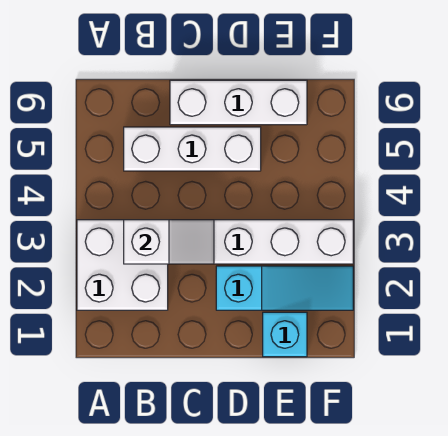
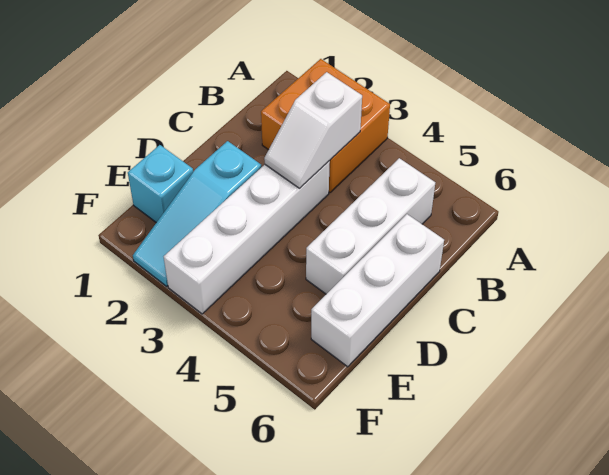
white 2x2 brick [77,220,168,310] -> orange 2x2 brick [261,59,390,192]

